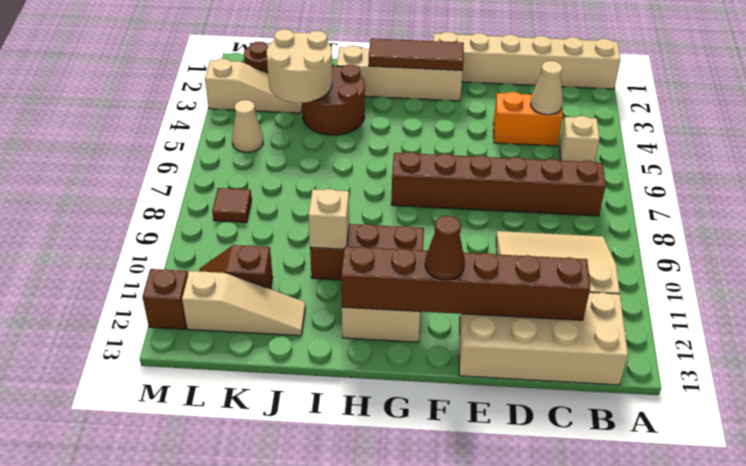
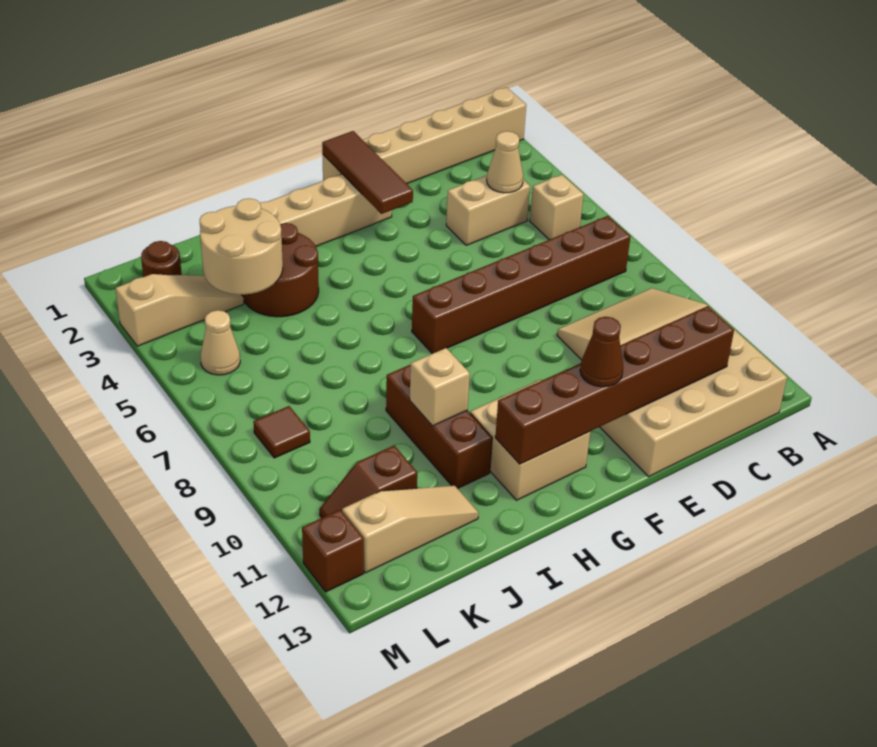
orange 1x2 brick [493,92,563,146] -> tan 1x2 brick [446,175,530,245]
brown 1x3 tile [369,38,464,71] -> brown 1x3 tile turned to [322,131,413,214]
brown 1x3 brick [310,224,424,280] -> brown 1x3 brick turned to [386,365,492,488]

